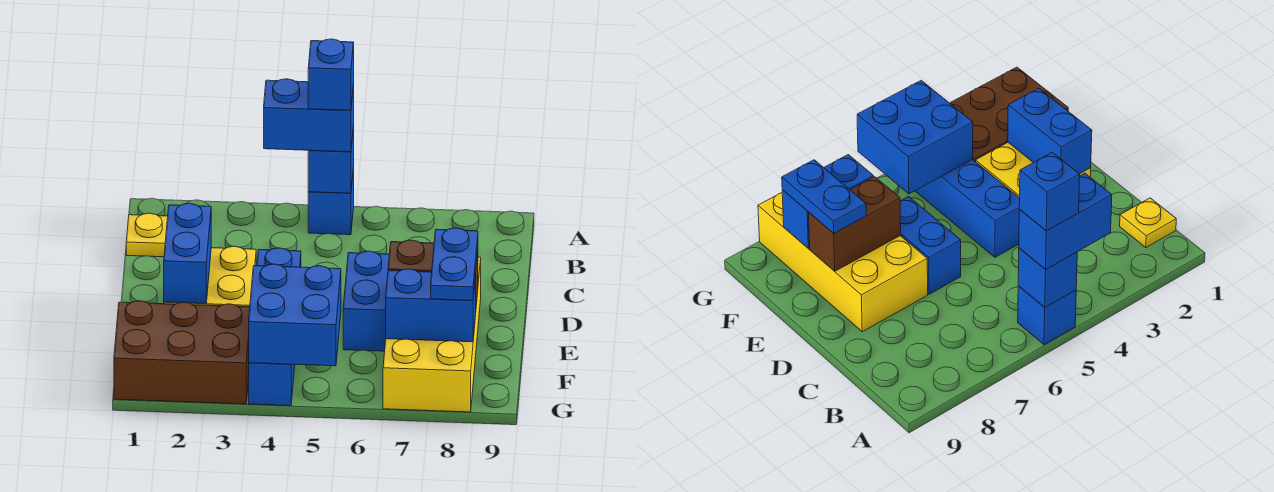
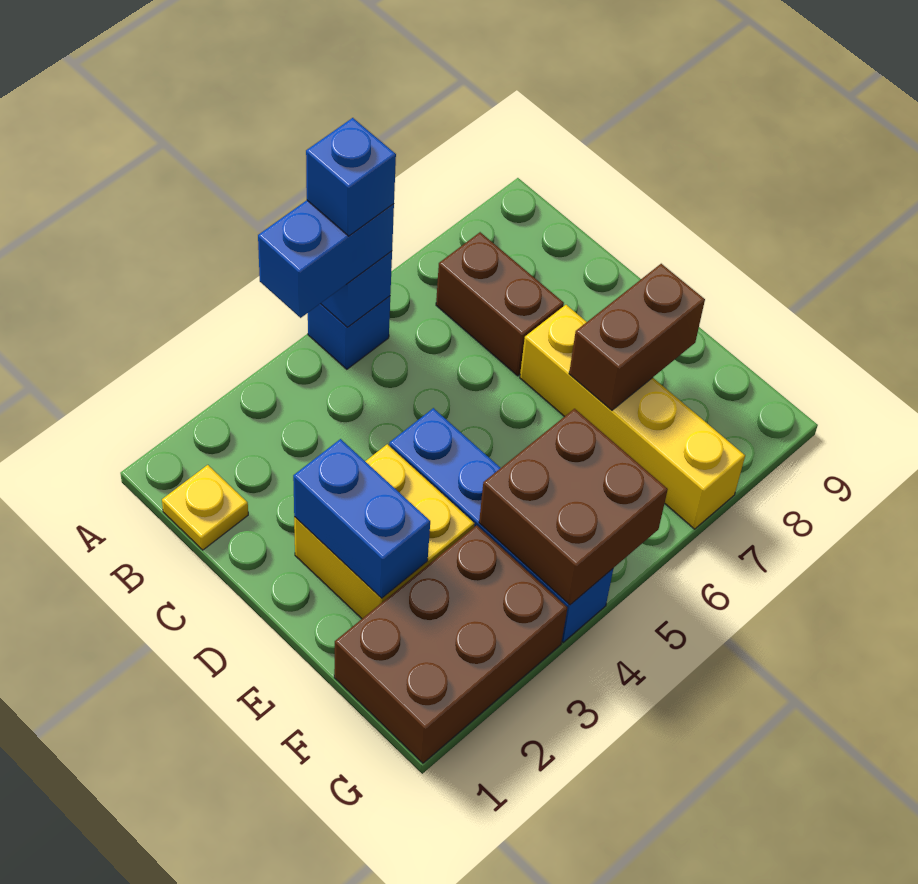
none -> brown 1x2 brick [436,232,564,376]
blue 1x2 brick [343,251,389,351] -> none
yellow 2x4 brick [383,257,481,412] -> yellow 1x4 brick [520,305,745,529]
blue 1x2 plate [431,228,478,300] -> none
blue 2x2 brick [249,264,341,366] -> brown 2x2 brick [479,409,668,605]
blue 1x2 brick [386,269,476,342] -> none

